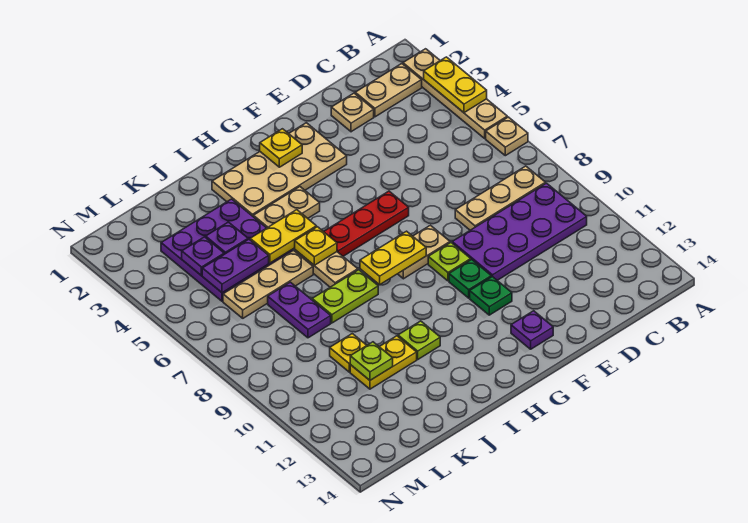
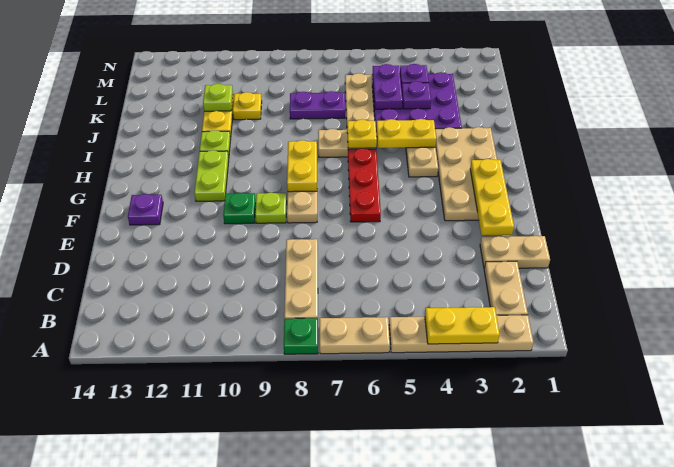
tan 1x1 plate [486,117,528,156] -> tan 1x2 plate [320,317,390,354]
purple 2x4 plate [452,183,587,280] -> none
tan 1x1 plate [331,93,374,132] -> tan 1x2 plate [480,236,550,268]
green 1x1 plate [470,277,512,315] -> green 1x1 plate moved to [284,318,318,354]
yellow 1x1 plate [260,129,302,167] -> yellow 1x3 plate [470,159,514,235]
yellow 1x2 plate [250,210,316,263] -> yellow 1x2 plate turned to [376,119,436,148]
lime 1x2 plate [312,270,378,323] -> lime 1x2 plate moved to [194,150,229,201]

